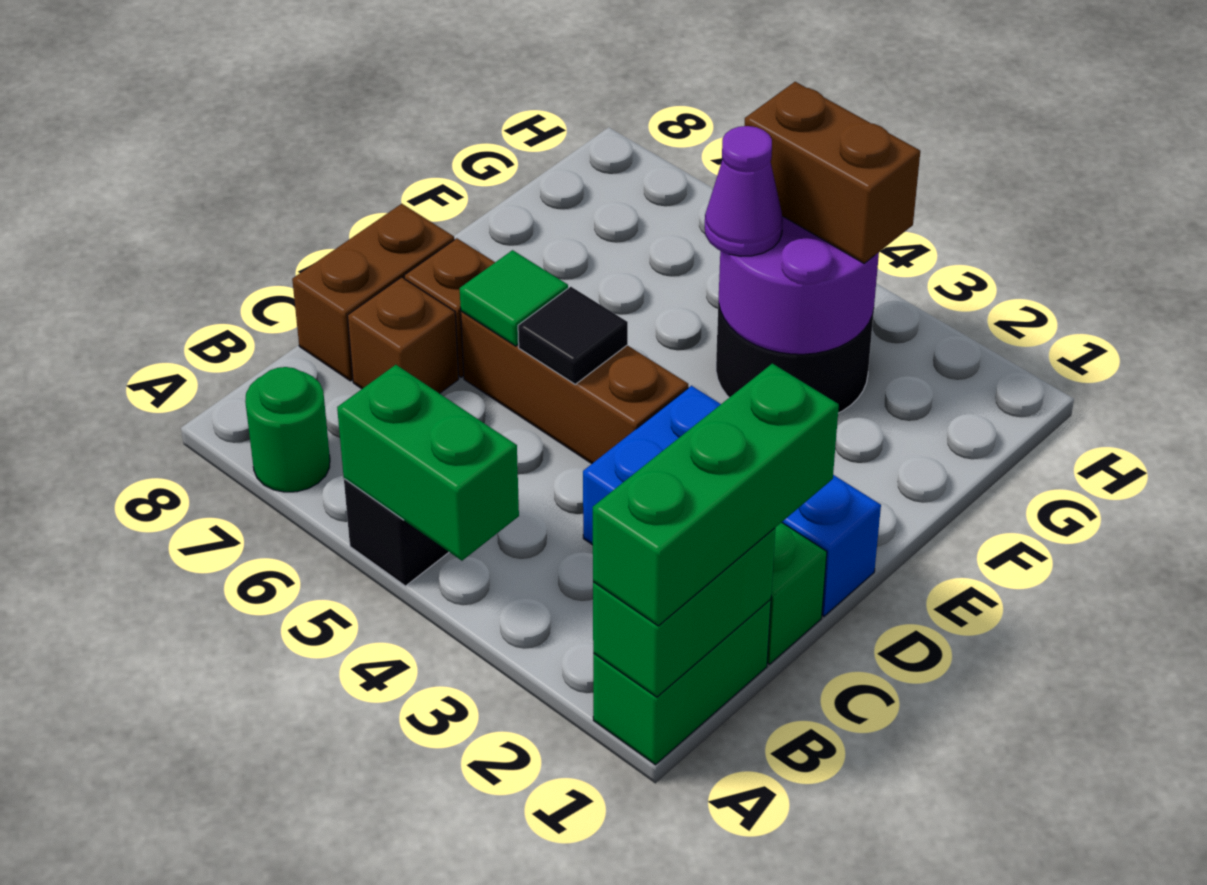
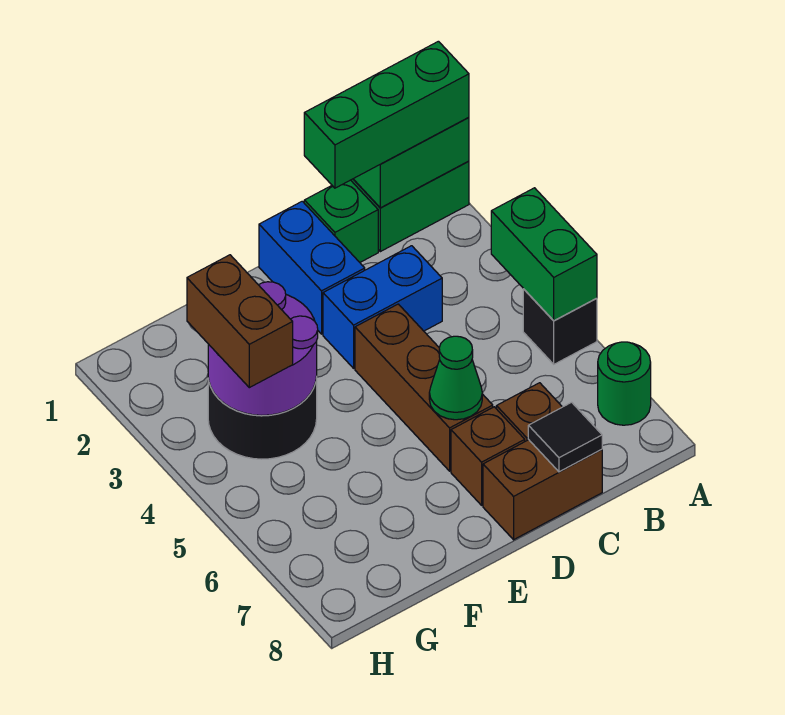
black 1x1 tile [518,287,628,384] -> black 1x1 tile moved to [528,402,602,472]
green 1x1 tile [460,250,568,346] -> green 1x1 cone [429,336,482,420]
purple 1x1 cone [705,126,783,256] -> none

